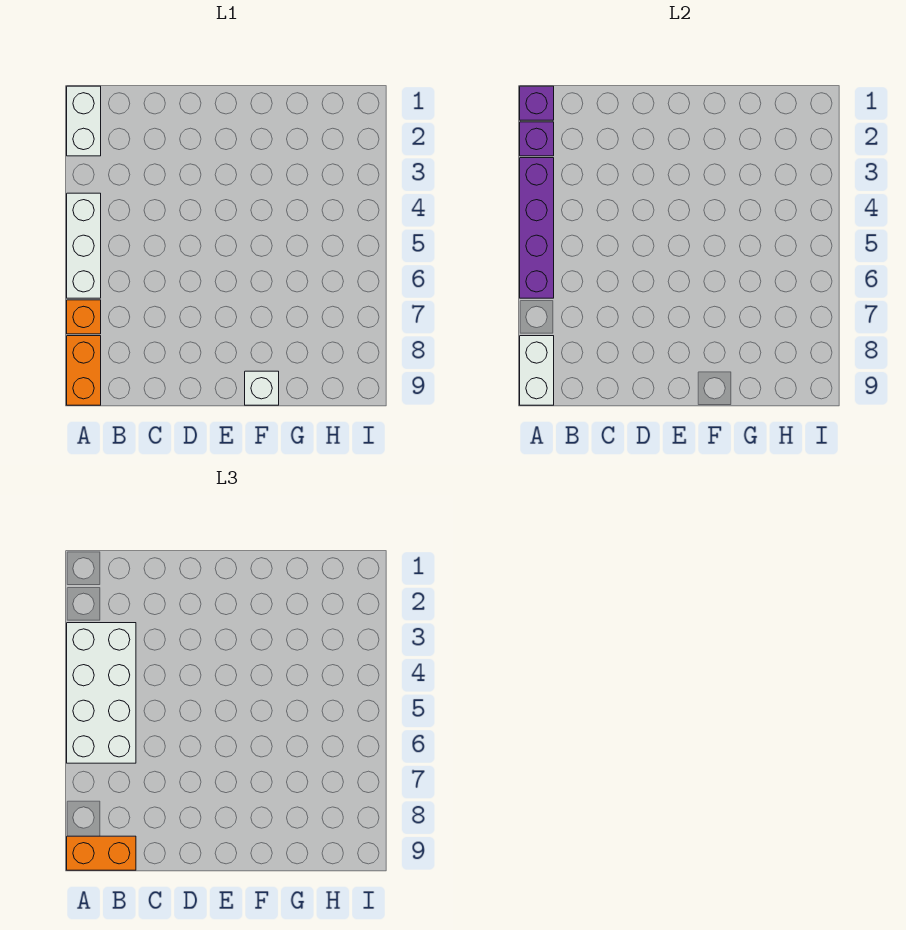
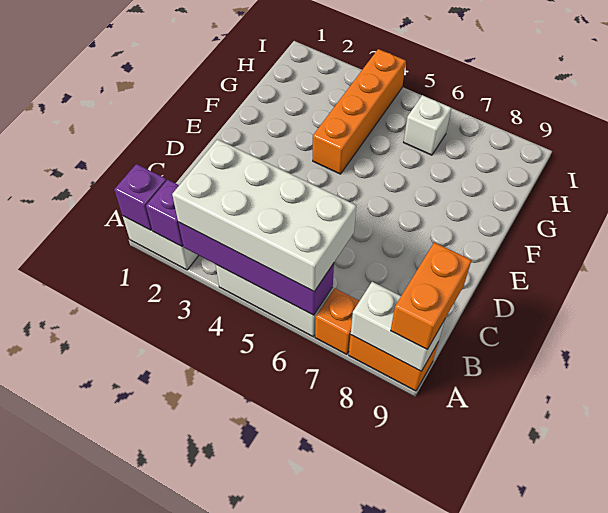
none -> orange 1x4 brick [313,49,406,174]
white 1x1 brick [245,371,279,405] -> white 1x1 brick moved to [404,95,451,155]

